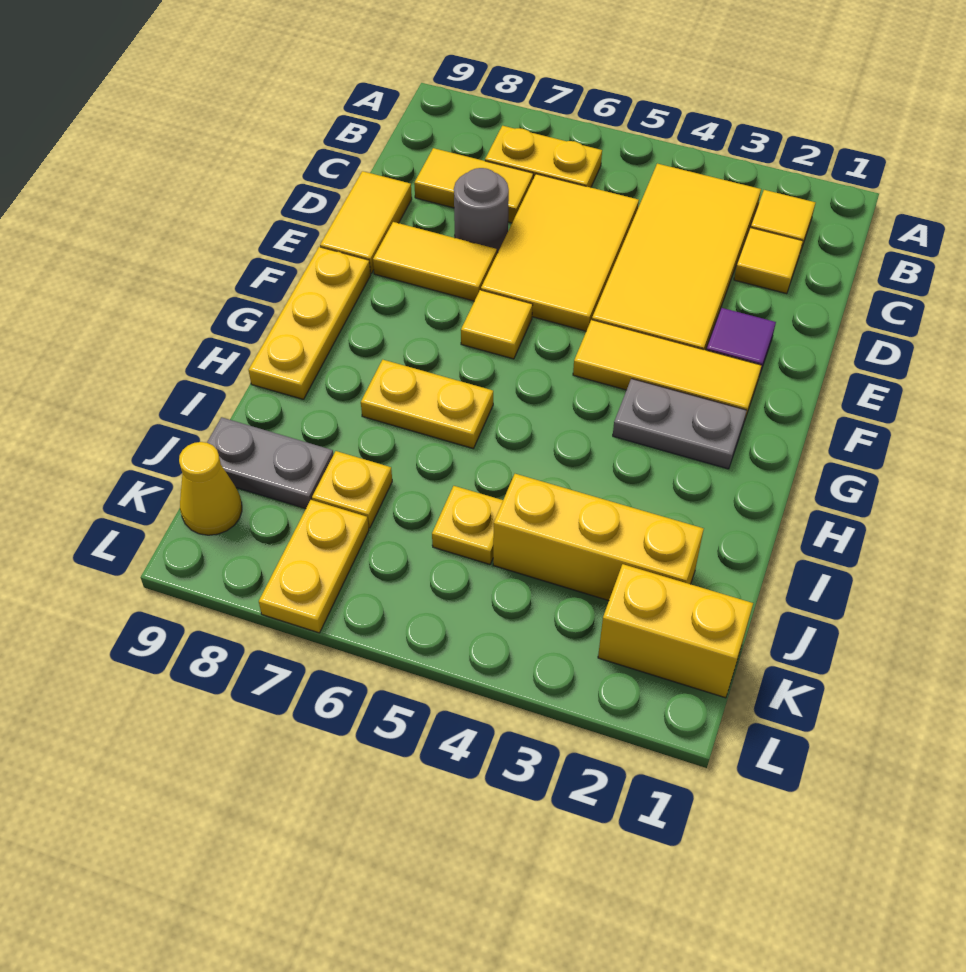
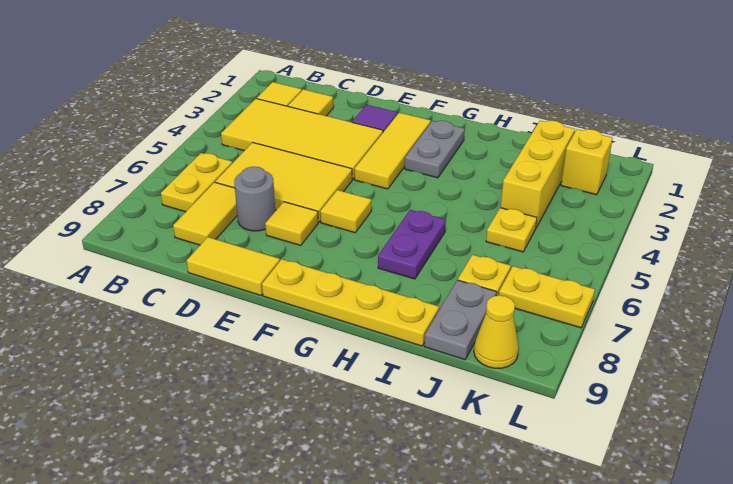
yellow 1x2 tile [373,222,497,301] -> yellow 1x1 tile [265,202,318,245]
yellow 1x3 plate [249,247,371,400] -> yellow 1x4 plate [262,259,439,346]
yellow 1x2 plate [361,360,493,449] -> purple 1x2 plate [378,210,446,279]
yellow 1x2 brick [598,564,753,698] -> yellow 1x1 brick [561,129,613,195]

